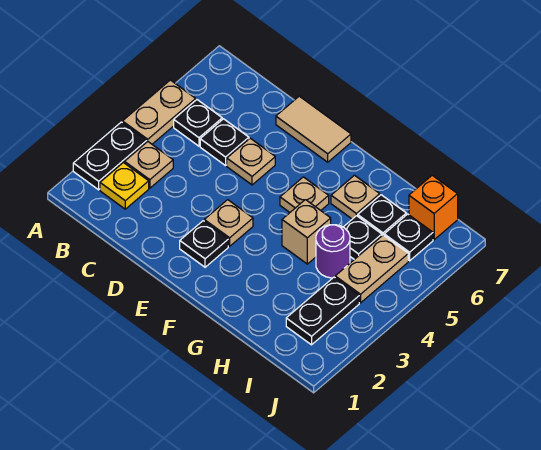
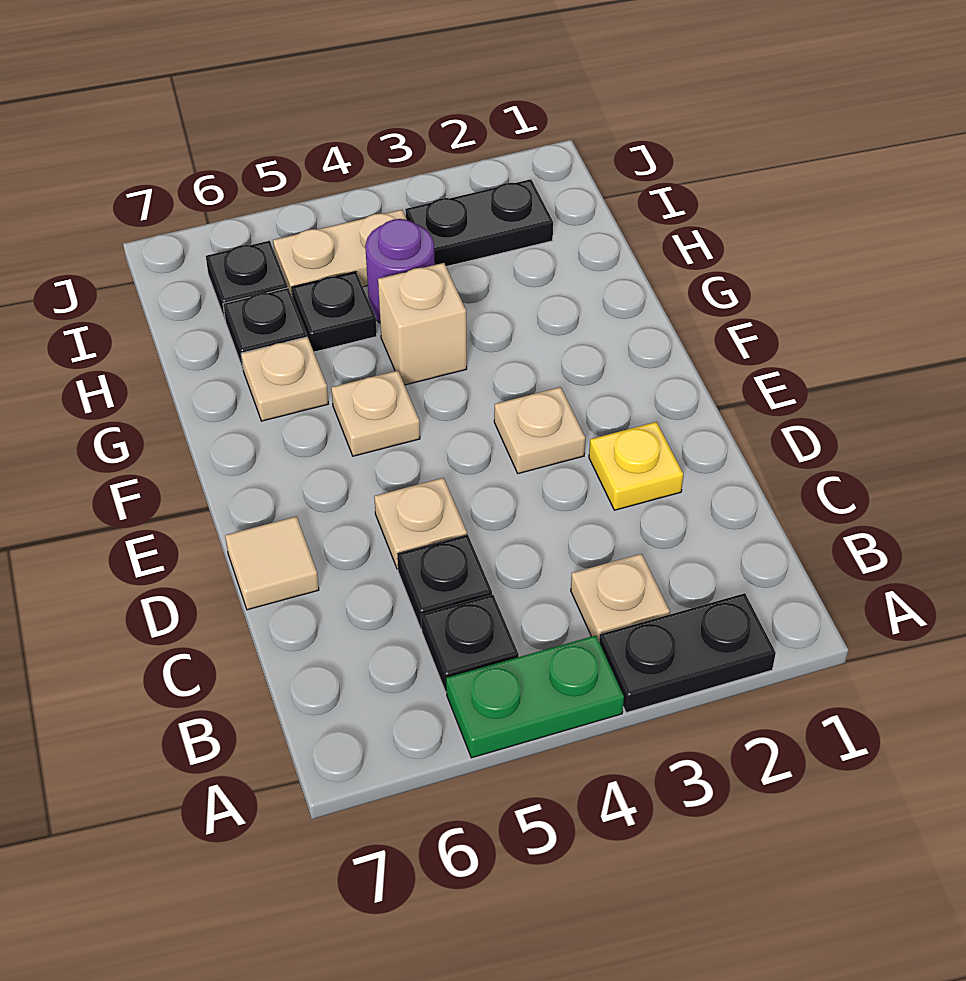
tan 1x2 plate [122,80,196,144] -> green 1x2 plate [446,635,624,758]
yellow 1x1 plate [100,163,149,209] -> yellow 1x1 plate moved to [589,422,683,510]
tan 1x2 tile [276,96,351,162] -> tan 1x1 tile [225,516,319,610]
black 1x1 plate [180,221,228,267] -> none
orange 1x1 brick [409,175,458,240] -> none

